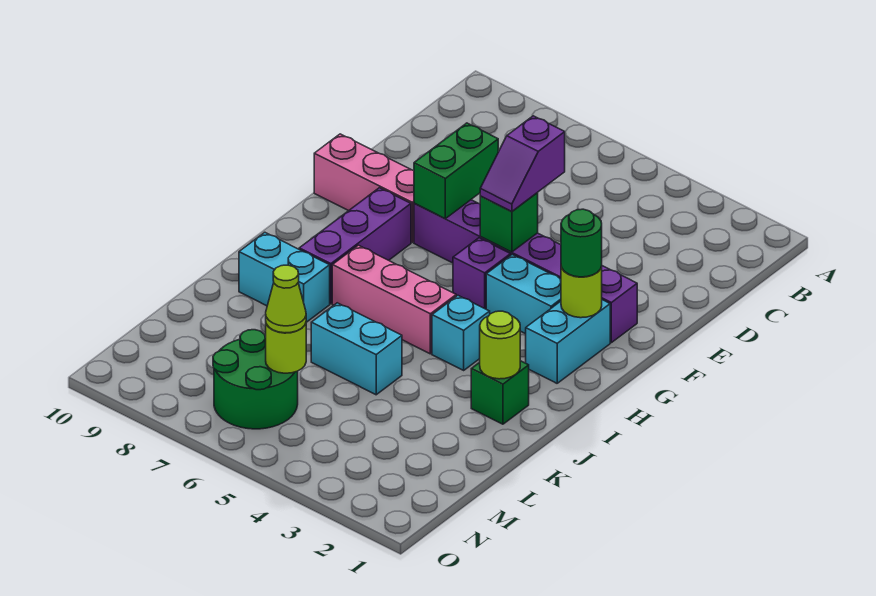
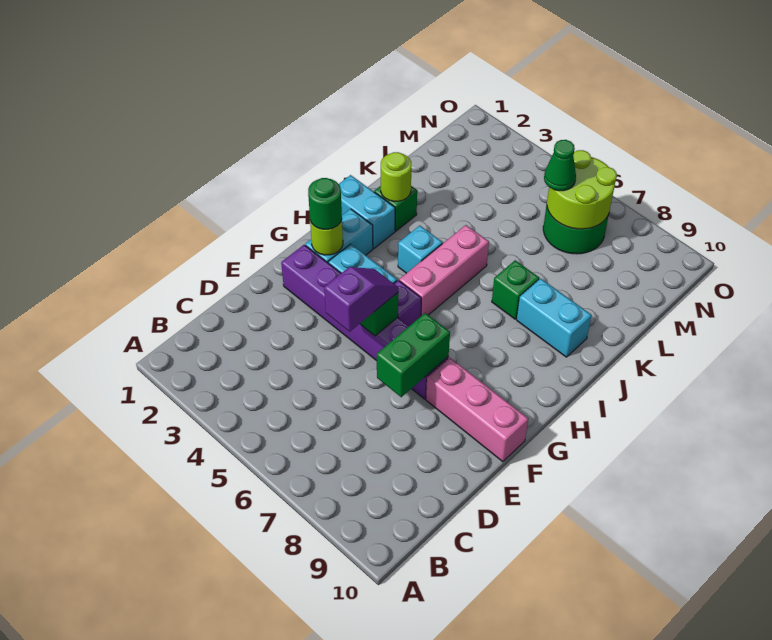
purple 1x3 brick [299,188,411,304] -> none
pink 1x3 brick [332,245,456,354] -> pink 1x3 brick turned to [399,225,489,316]
none -> green 1x1 brick [492,260,539,319]
cyan 1x2 brick [311,303,402,395] -> cyan 1x2 brick moved to [339,175,395,248]
lime 1x1 round brick [266,323,306,373] -> lime 2x2 round brick [547,150,617,229]
lime 1x1 cone [266,265,306,333] -> green 1x1 cone [544,140,576,191]

